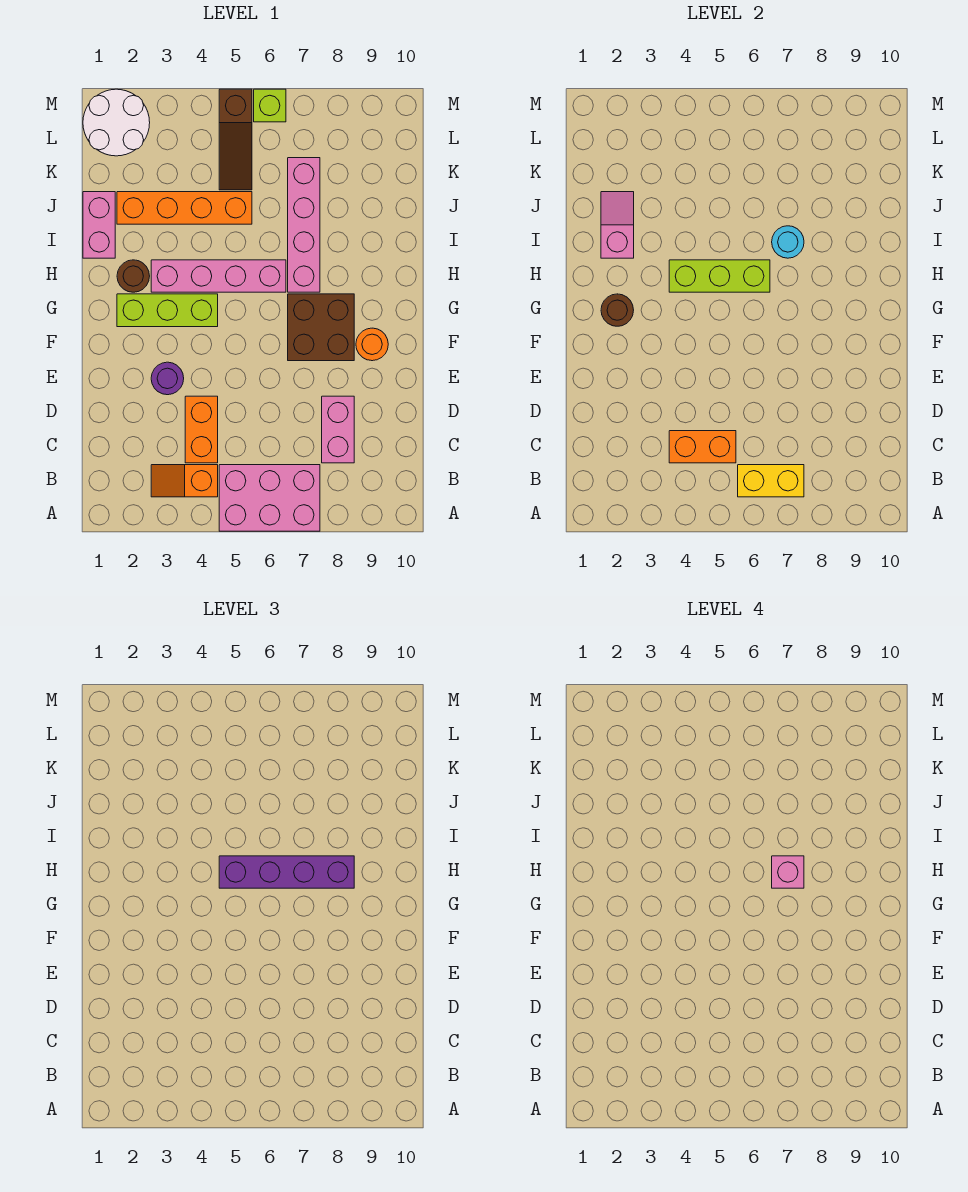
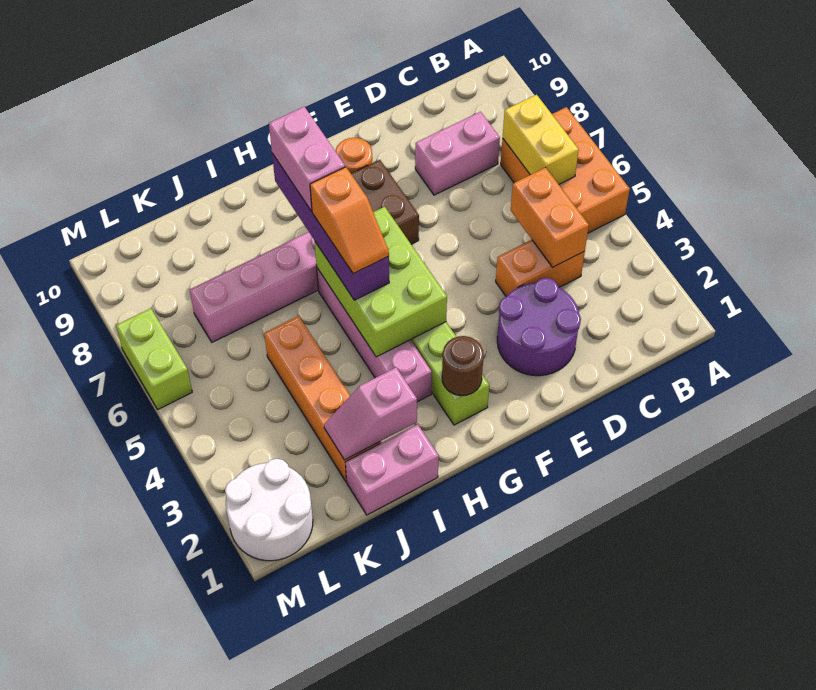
pink 2x3 brick [219,465,320,531] -> orange 2x3 brick [501,107,630,233]
orange 1x2 slope [151,465,218,497] -> orange 1x2 slope moved to [310,167,389,274]
purple 1x1 round brick [151,362,184,395] -> purple 2x2 round brick [497,278,581,376]
brown 1x1 round brick [117,260,150,292] -> none
lime 1x3 brick [669,260,770,292] -> lime 2x3 brick [315,207,447,357]
pink 1x1 brick [772,856,804,888] -> pink 1x2 brick [269,107,345,211]
cyan 1x1 round brick [772,226,804,258] -> none
brown 1x3 slope [219,89,252,190] -> none
lime 1x1 brick [254,89,286,122] -> lime 1x2 brick [116,308,192,409]

